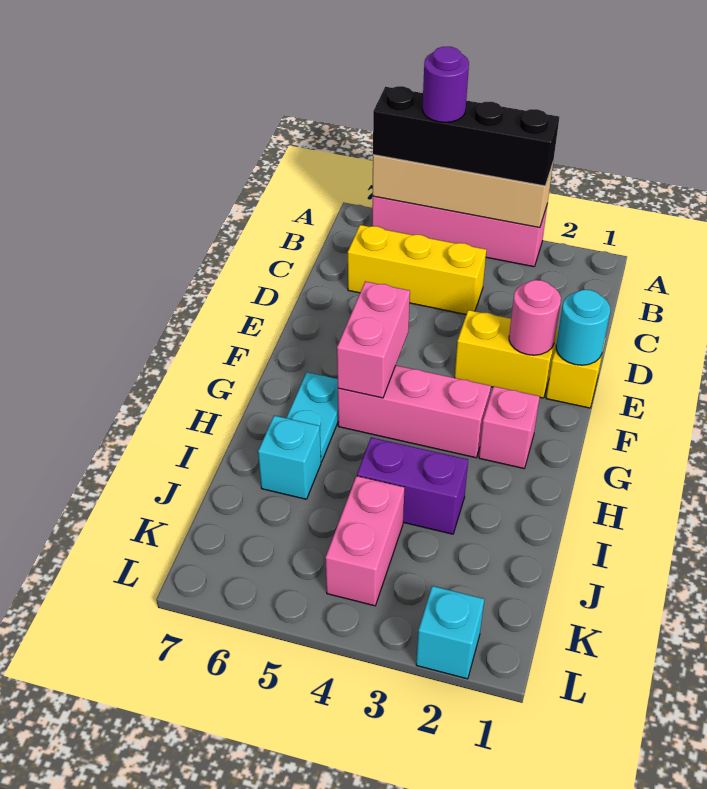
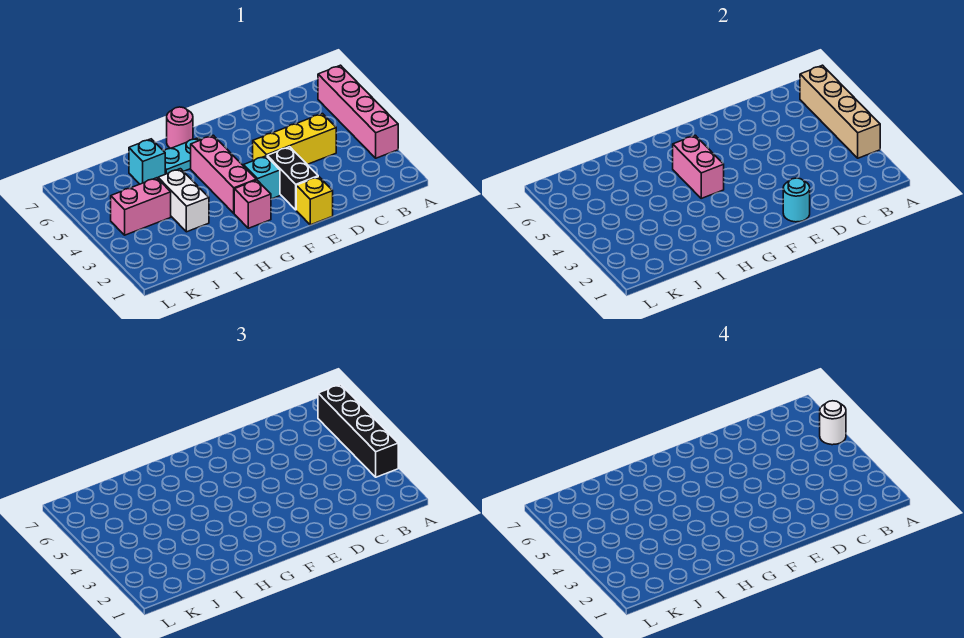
purple 1x1 round brick [422,47,469,122] -> white 1x1 round brick [820,401,846,445]
yellow 1x3 brick [348,225,486,314] -> yellow 1x3 brick turned to [253,114,336,164]
yellow 1x2 brick [455,310,558,398] -> black 1x2 brick [267,147,318,210]
pink 1x1 round brick [509,280,561,355] -> pink 1x1 round brick moved to [167,107,193,148]
pink 1x2 brick [337,281,410,398] -> pink 1x2 brick turned to [673,135,724,198]
purple 1x2 brick [357,437,468,534] -> white 1x2 brick [158,169,209,232]
cyan 1x1 brick [416,586,484,679] -> cyan 1x1 brick moved to [244,156,280,199]

